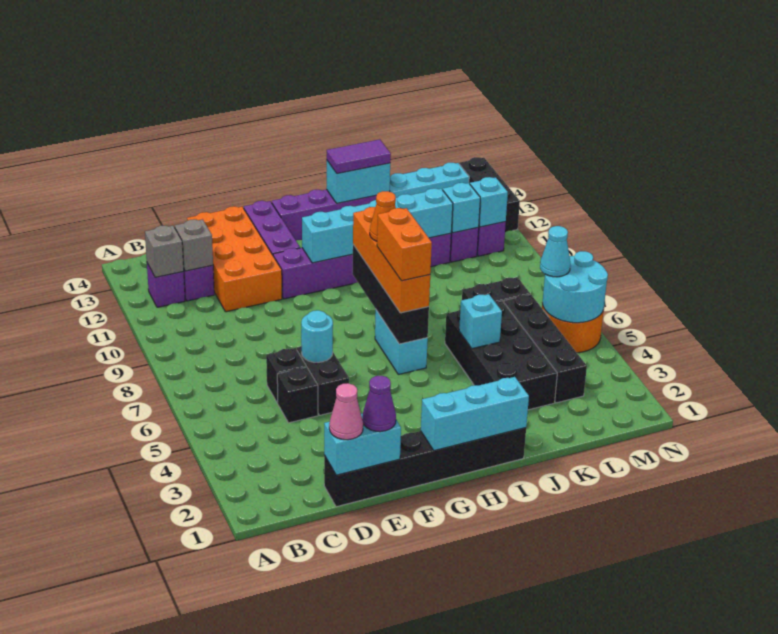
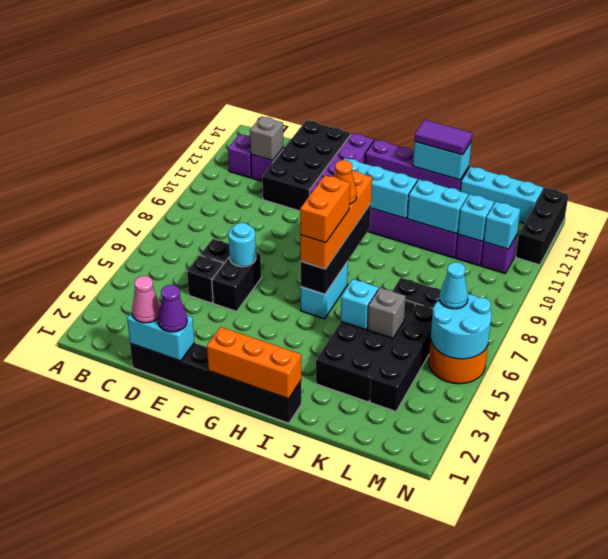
grey 1x1 brick [145,226,184,277] -> grey 1x1 brick moved to [368,288,406,338]
orange 2x4 brick [187,206,282,312] -> black 2x4 brick [262,120,351,211]
cyan 1x3 brick [421,377,529,451] -> orange 1x3 brick [207,327,301,399]

